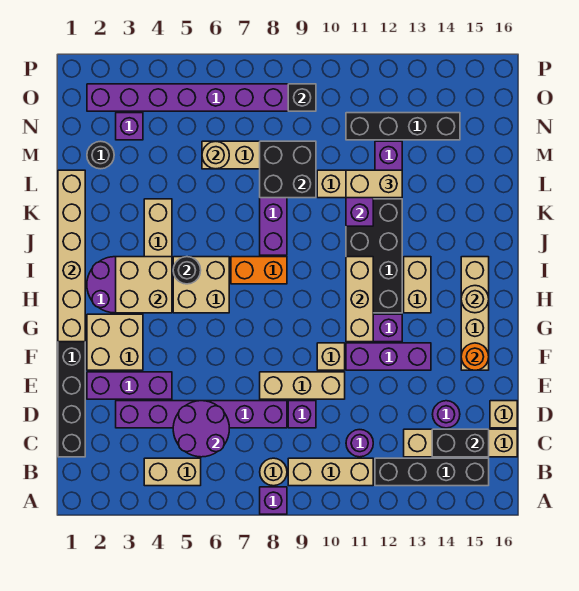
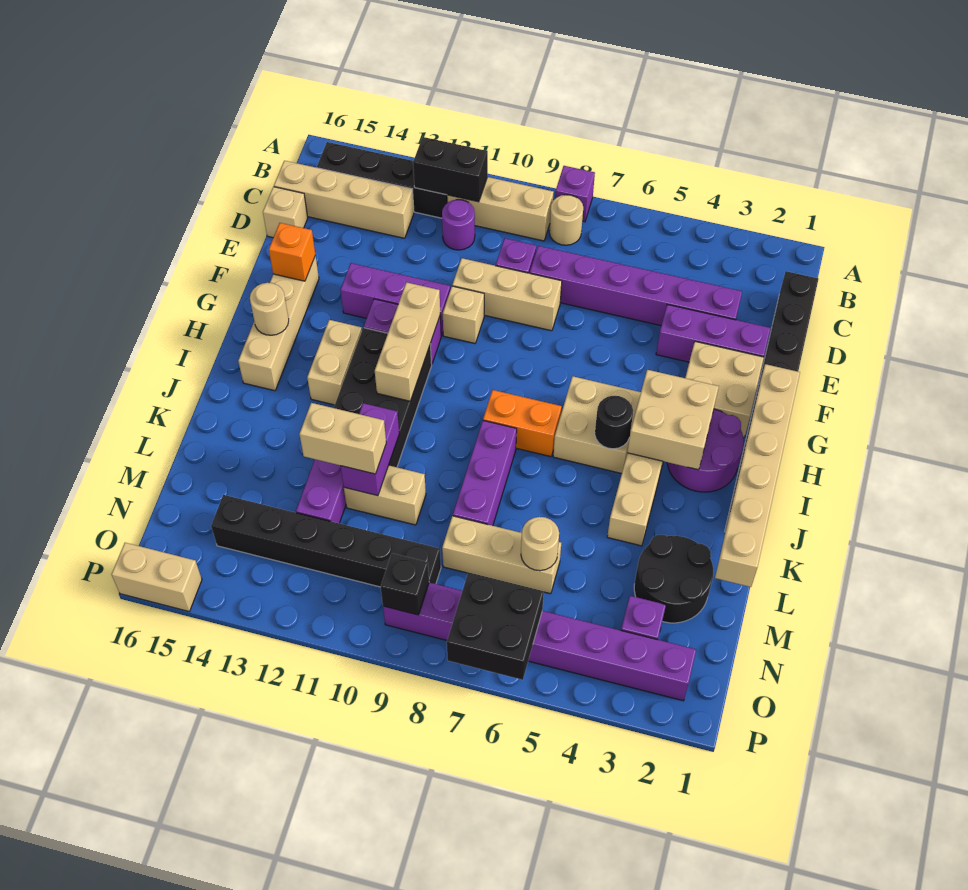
tan 1x2 brick [144,458,201,486] -> tan 1x2 brick moved to [111,543,202,611]
purple 2x2 round brick [173,401,229,457] -> none
black 1x2 brick [432,429,489,457] -> black 1x2 brick moved to [413,137,488,202]
purple 1x1 round brick [432,401,460,428] -> none
orange 1x1 round brick [461,343,489,370] -> orange 1x1 brick [269,223,315,281]
black 2x2 brick [260,141,316,198] -> black 2x2 brick moved to [447,572,544,680]
black 1x1 round brick [87,141,114,169] -> black 2x2 round brick [634,535,713,623]
black 1x4 brick [346,113,460,140] -> black 1x6 brick [211,495,441,587]

